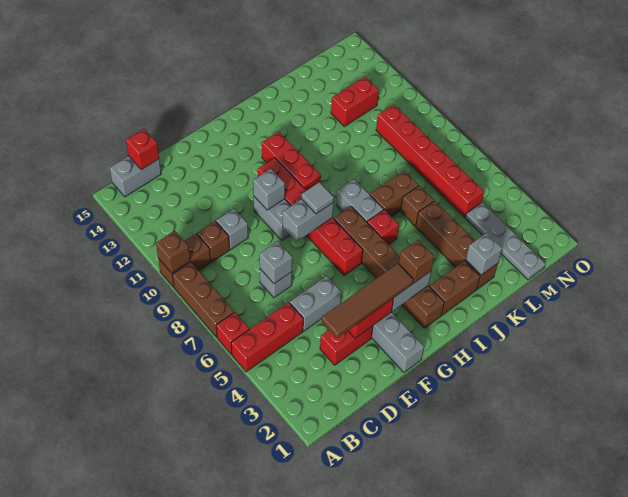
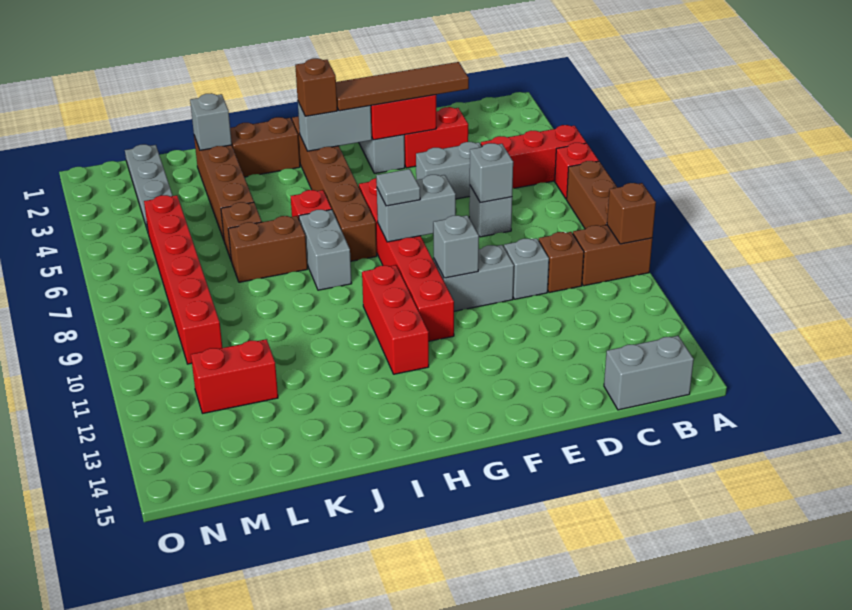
red 1x1 brick [126,129,159,170] -> none
grey 1x2 brick [254,197,291,240] -> grey 1x2 brick turned to [434,245,514,311]

